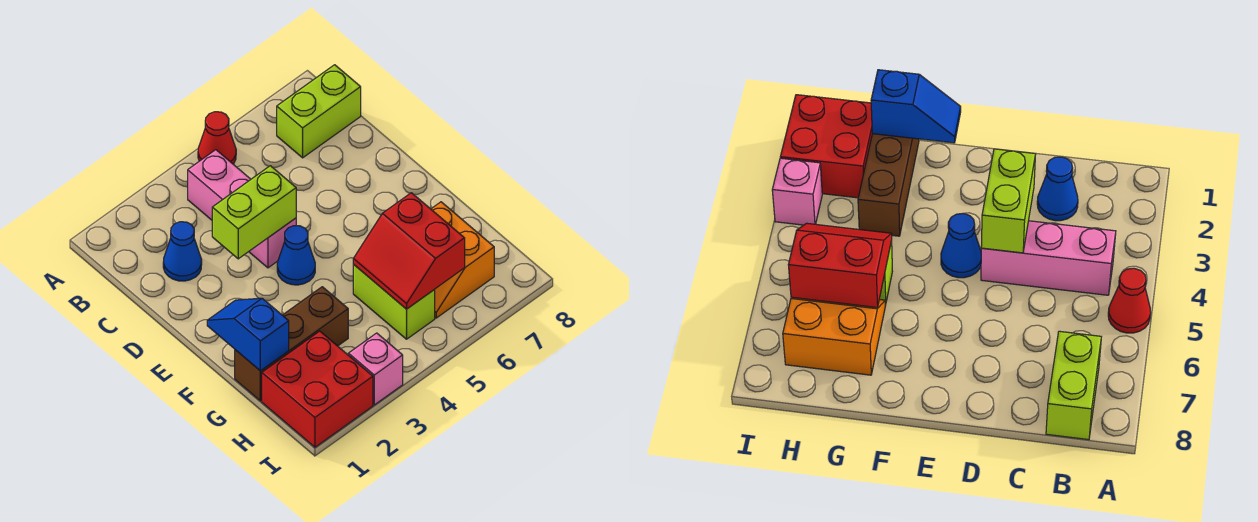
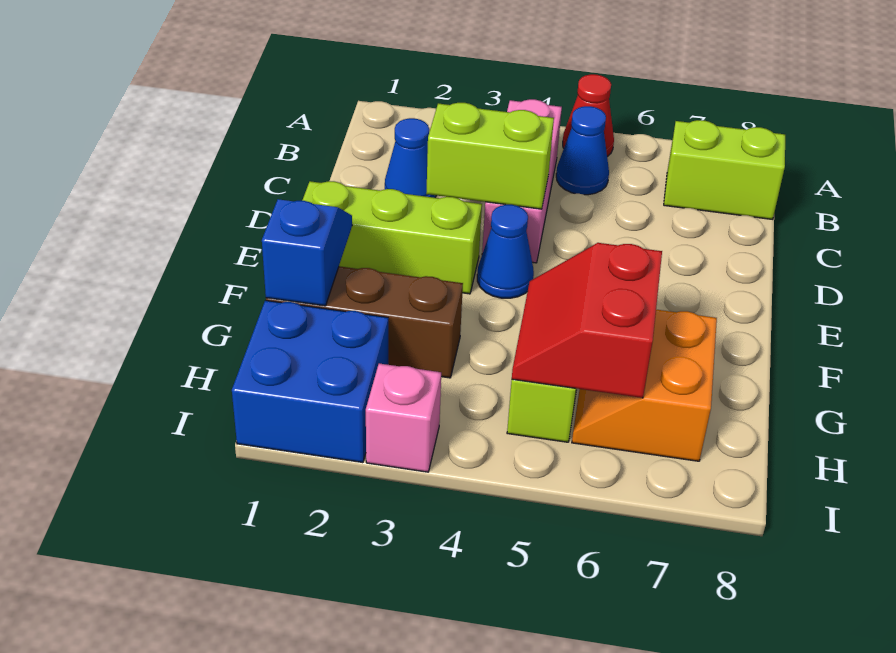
none -> blue 1x1 cone [556,106,609,195]
none -> lime 1x3 brick [302,181,482,294]
red 2x2 brick [262,331,373,447] -> blue 2x2 brick [232,300,388,463]

